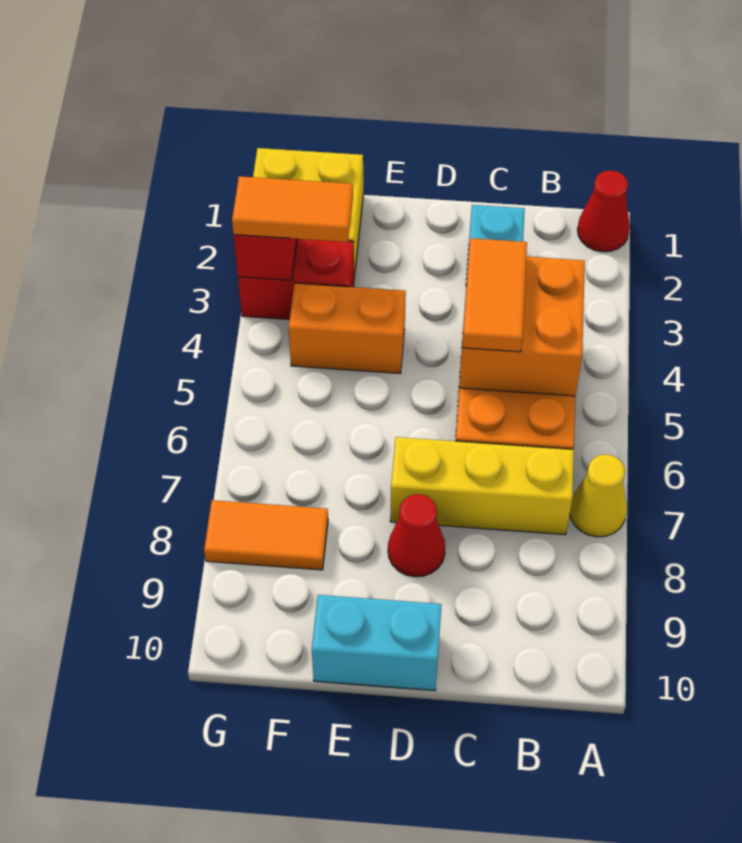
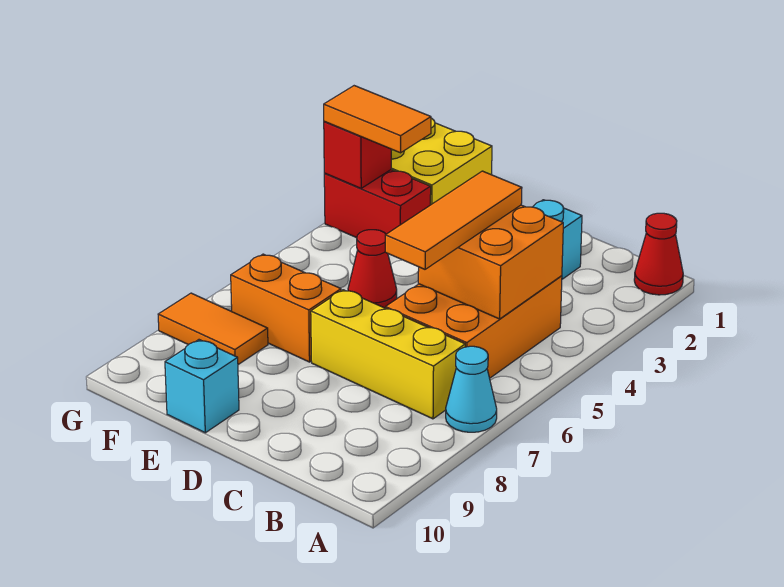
yellow 1x1 cone [570,454,627,537] -> cyan 1x1 cone [446,346,497,432]
orange 1x2 tile [462,238,527,352] -> orange 1x3 tile [385,171,522,269]
red 1x1 cone [388,494,445,577] -> red 1x1 cone moved to [348,230,397,308]
cyan 1x2 brick [312,595,442,691] -> cyan 1x1 brick [165,340,239,433]
orange 1x2 brick [289,283,406,373] -> orange 1x2 brick moved to [231,254,341,362]

